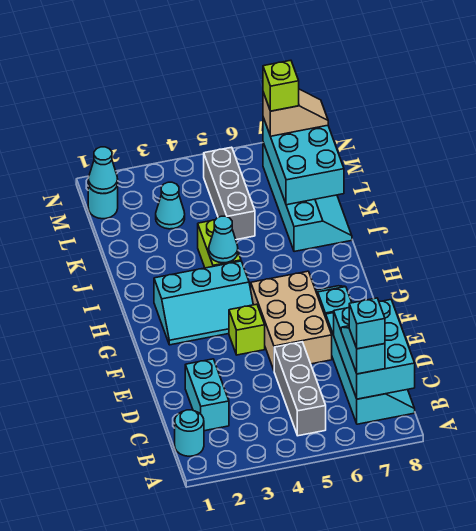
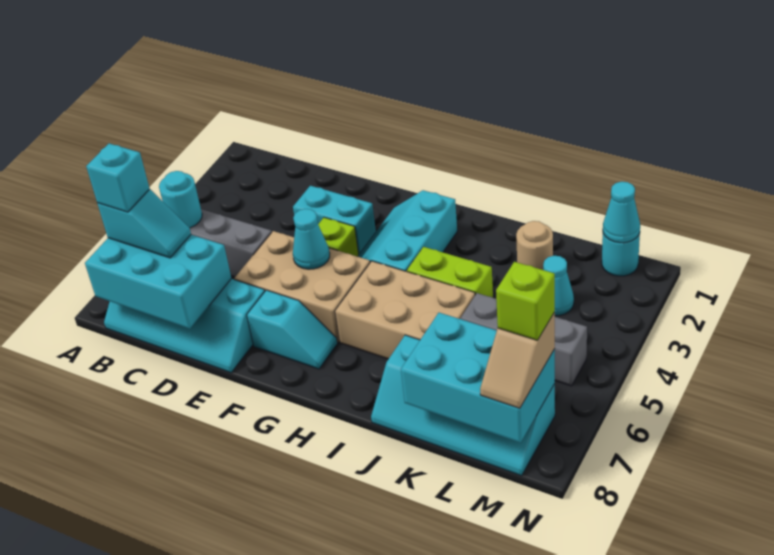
cyan 1x1 round brick [175,410,204,456] -> cyan 1x1 round brick moved to [159,171,202,228]
cyan 1x2 brick [185,359,229,431] -> cyan 1x2 brick moved to [293,186,376,254]
none -> tan 2x3 brick [335,261,475,359]
cyan 1x1 cone [209,216,238,263] -> cyan 1x1 cone moved to [293,209,330,269]
none -> tan 1x1 round brick [516,221,553,270]

